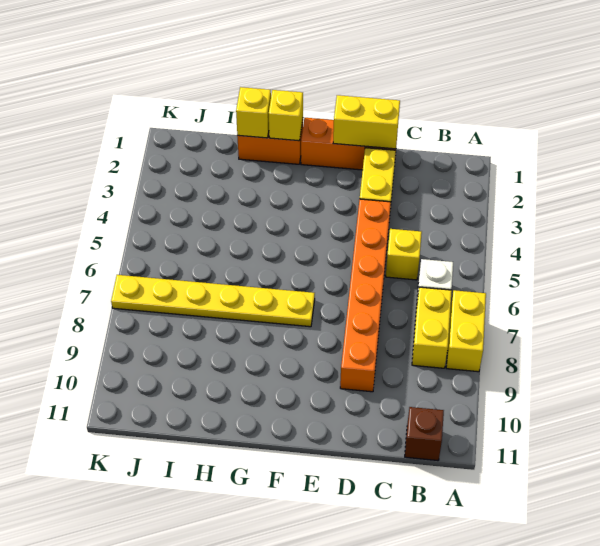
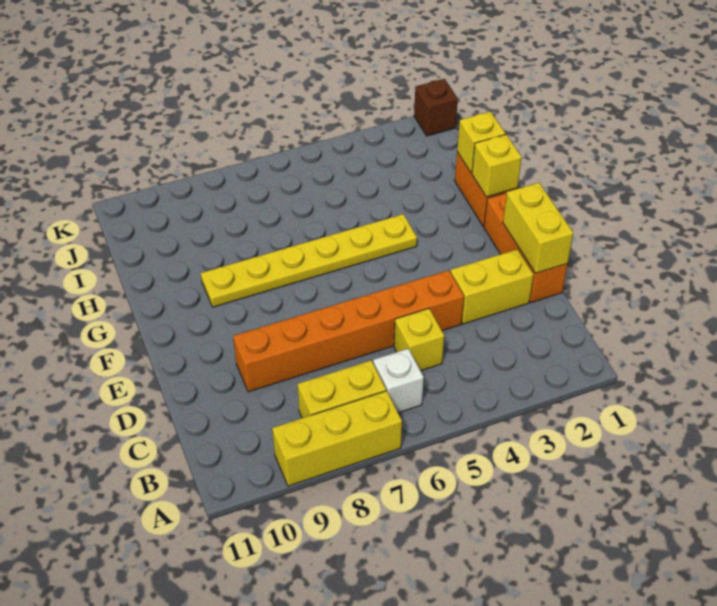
yellow 1x2 brick [446,290,486,372] -> yellow 1x3 brick [272,391,402,486]
brown 1x1 brick [405,407,444,461] -> brown 1x1 brick moved to [414,79,458,136]
yellow 1x6 plate [111,275,315,327] -> yellow 1x6 plate turned to [201,214,417,307]

